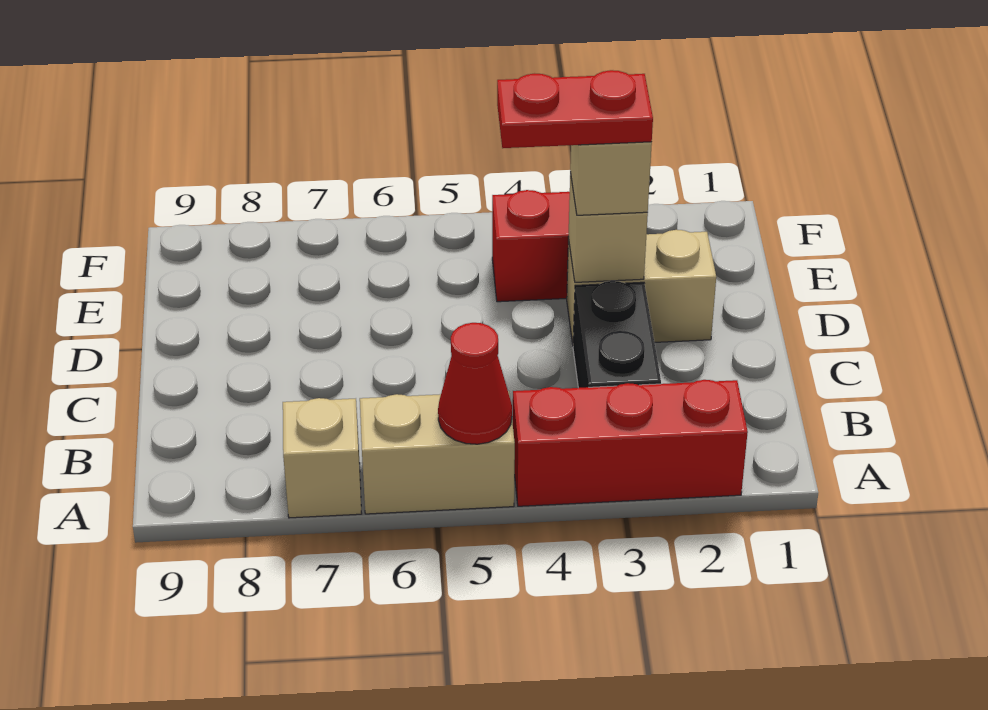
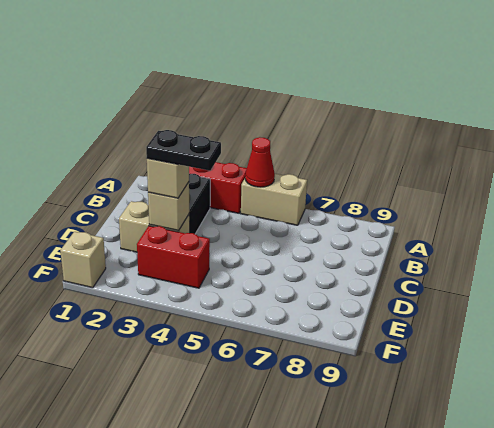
tan 1x1 brick [283,398,362,518] -> tan 1x1 brick moved to [60,232,106,288]
red 1x2 plate [497,70,653,148] -> black 1x2 plate [146,130,221,171]

